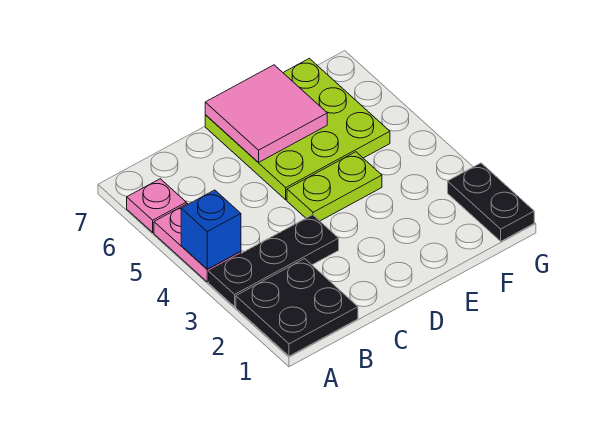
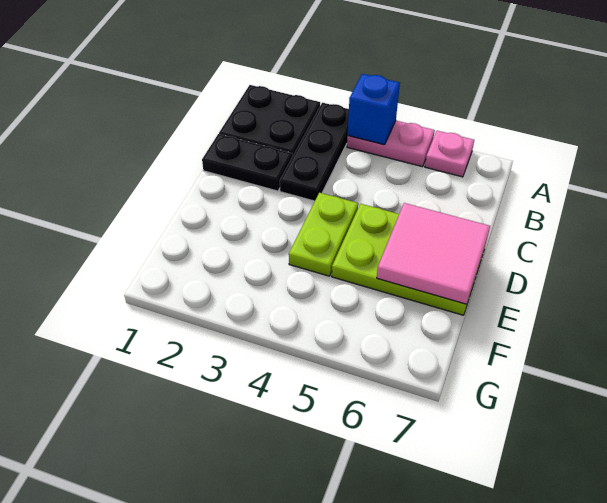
lime 3x3 plate [205,58,390,200] -> lime 2x3 plate [332,204,486,315]
black 1x2 plate [448,163,534,241] -> black 1x2 plate moved to [202,134,292,191]

